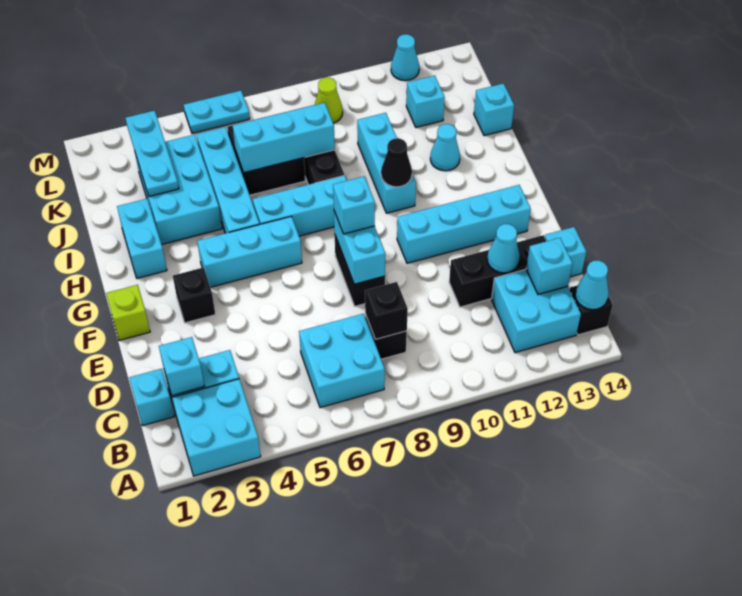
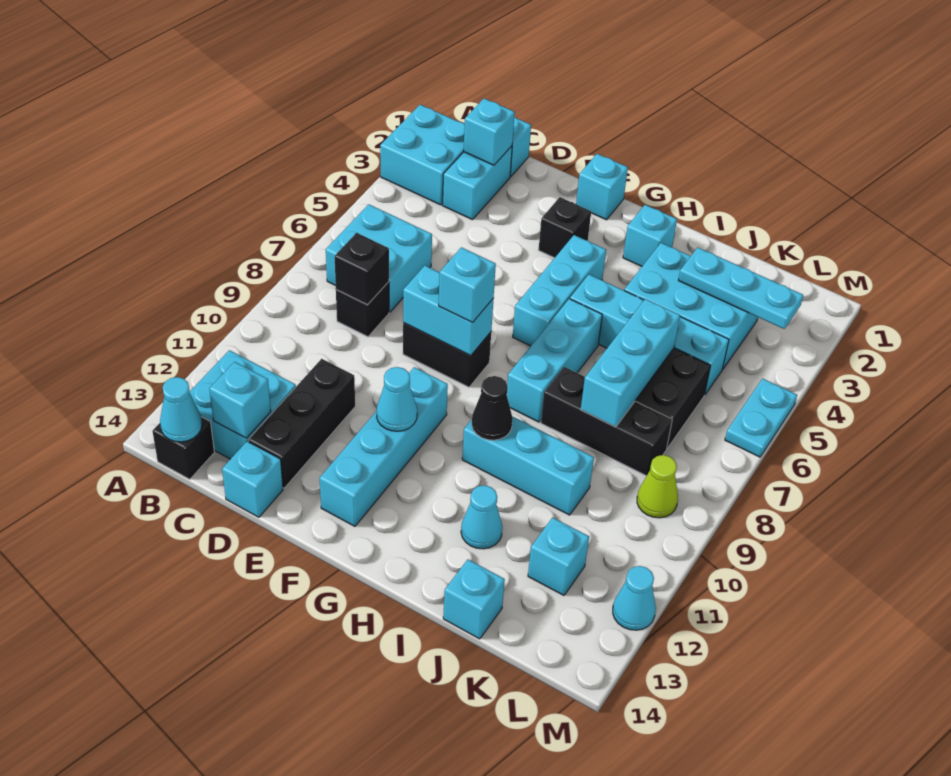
cyan 1x1 cone [487,224,520,273] -> cyan 1x1 cone moved to [377,367,417,431]
lime 1x1 brick [106,285,150,340] -> cyan 1x1 brick [576,154,628,220]
cyan 1x2 brick [117,199,167,278] -> cyan 1x1 brick [623,205,677,266]

